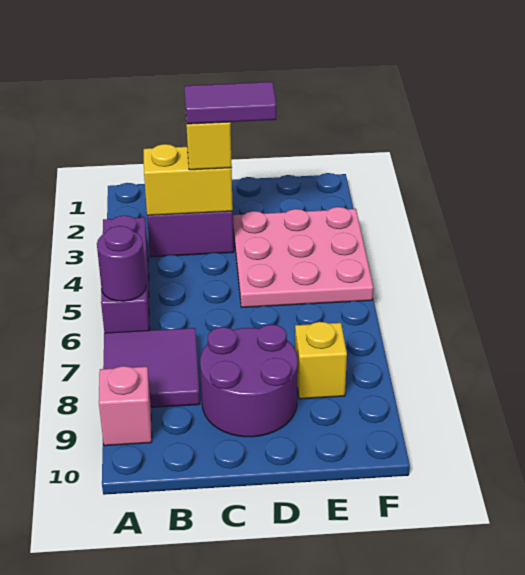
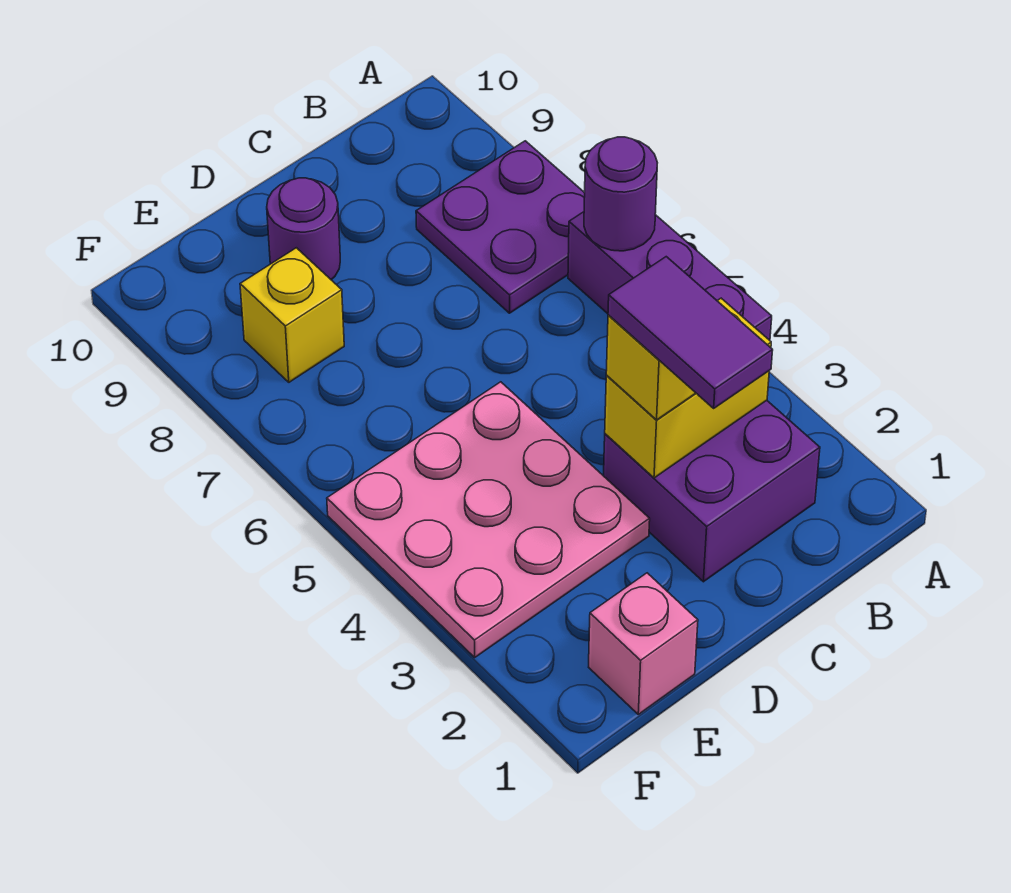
purple 2x2 tile [103,328,200,407] -> purple 2x2 plate [416,141,585,313]
pink 1x1 brick [99,366,152,446] -> pink 1x1 brick moved to [589,573,698,714]
purple 1x2 tile [185,82,276,124] -> purple 1x2 tile turned to [608,257,773,408]
purple 2x2 round brick [200,324,298,437] -> purple 1x1 round brick [267,178,340,280]

